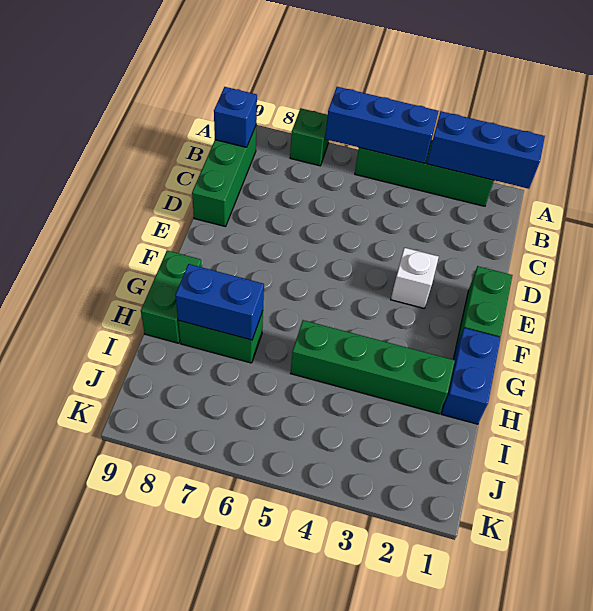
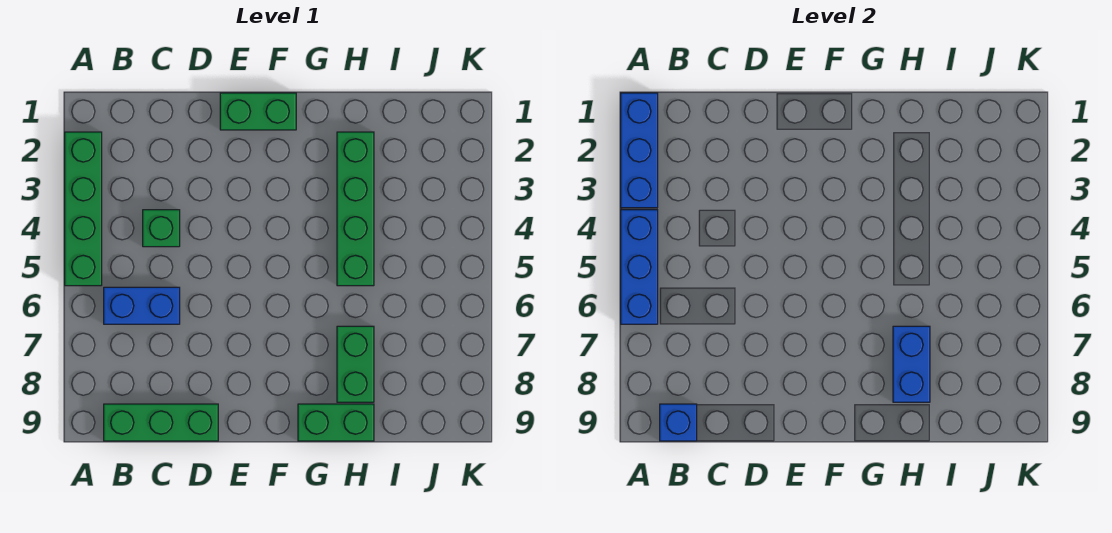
green 1x1 brick [290,108,329,166] -> green 1x1 brick moved to [143,210,180,247]
white 1x1 brick [391,248,439,308] -> none
blue 1x2 brick [441,328,501,424] -> blue 1x2 brick moved to [104,287,180,324]

